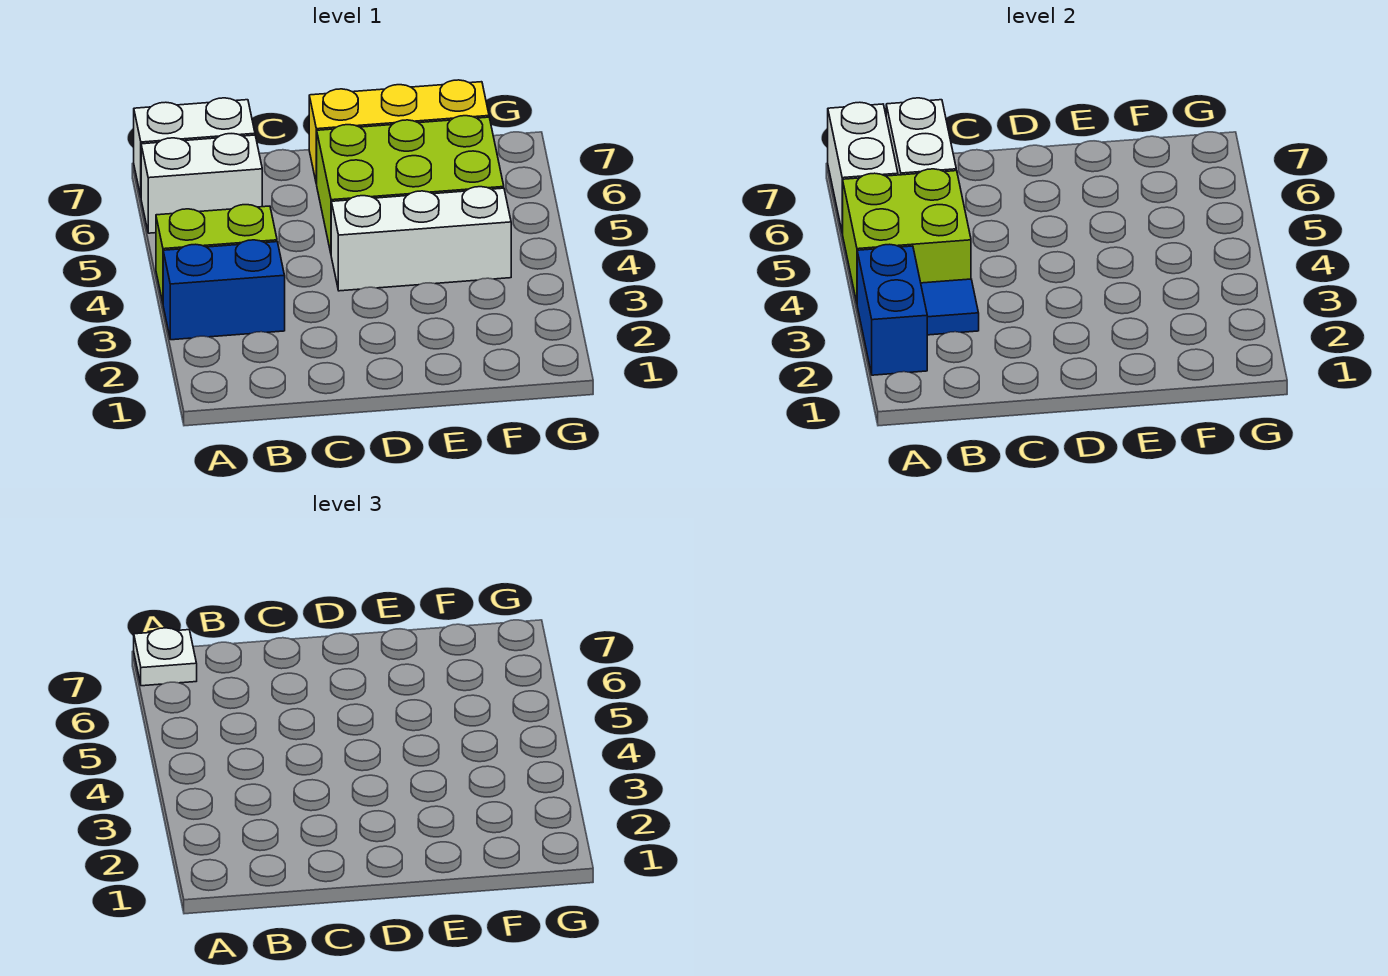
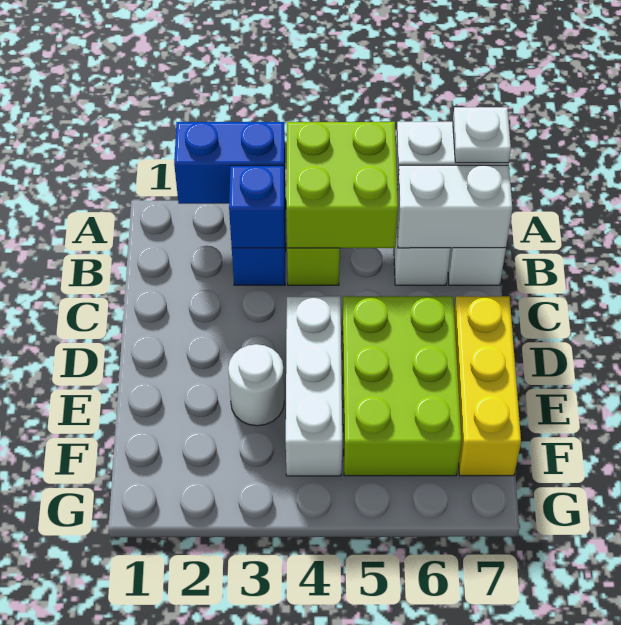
blue 1x1 tile [921,279,979,335] -> blue 1x1 brick [229,166,285,248]
none -> white 1x1 round brick [228,344,284,426]

